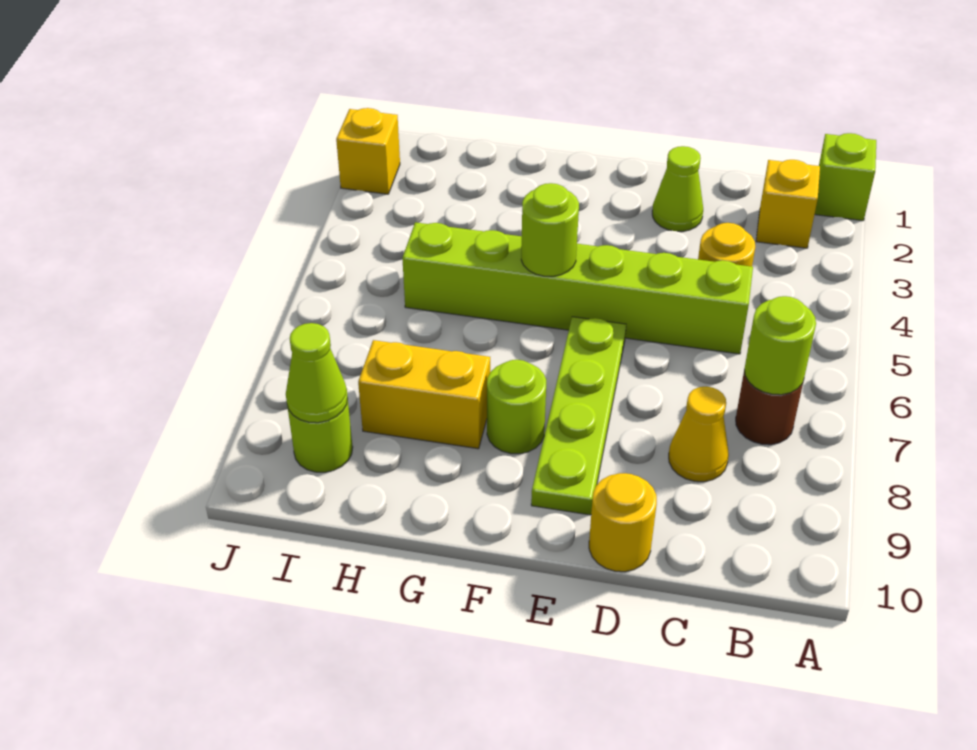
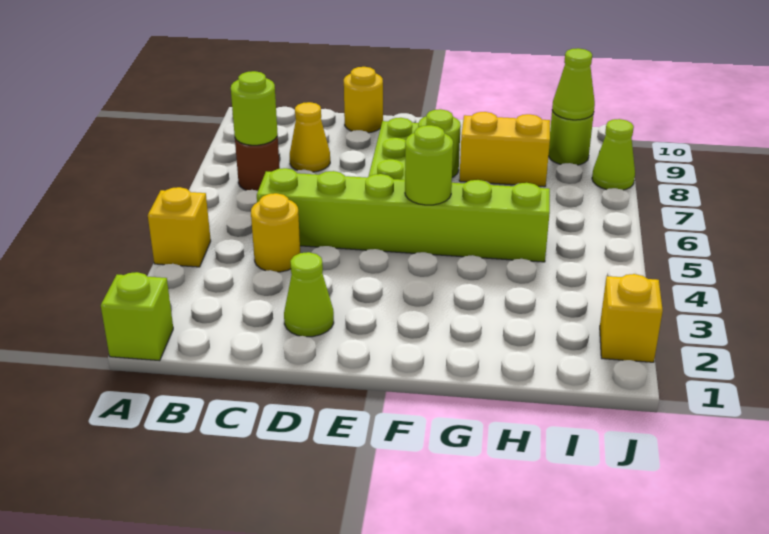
yellow 1x1 brick [756,160,820,248] -> yellow 1x1 brick moved to [148,187,211,267]
none -> lime 1x1 cone [592,119,635,190]

